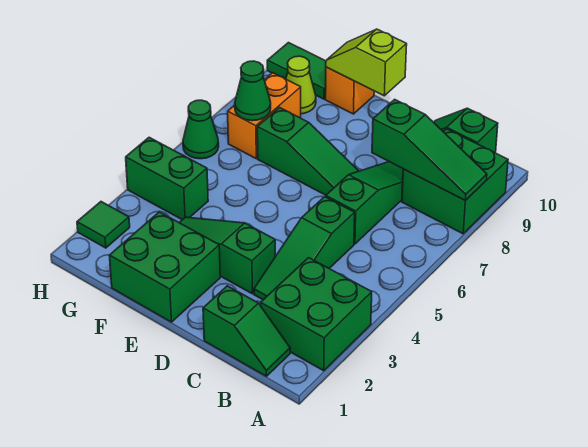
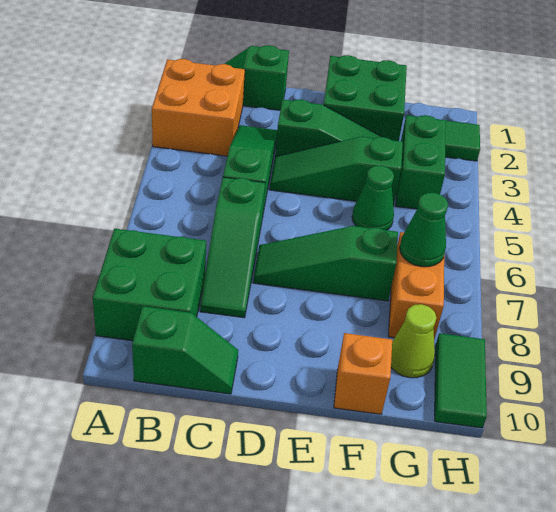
green 2x2 brick [260,258,372,371] -> orange 2x2 brick [152,59,245,156]
green 1x3 slope [372,99,487,201] -> green 1x3 slope moved to [270,136,403,206]
lime 1x2 slope [326,29,407,96] -> none
green 1x2 brick [126,137,208,220] -> green 1x2 brick turned to [396,115,446,209]
green 1x2 tile [267,43,326,99] -> green 1x2 tile turned to [435,333,487,428]
green 1x1 cone [183,100,219,159] -> green 1x1 cone moved to [352,166,394,230]

